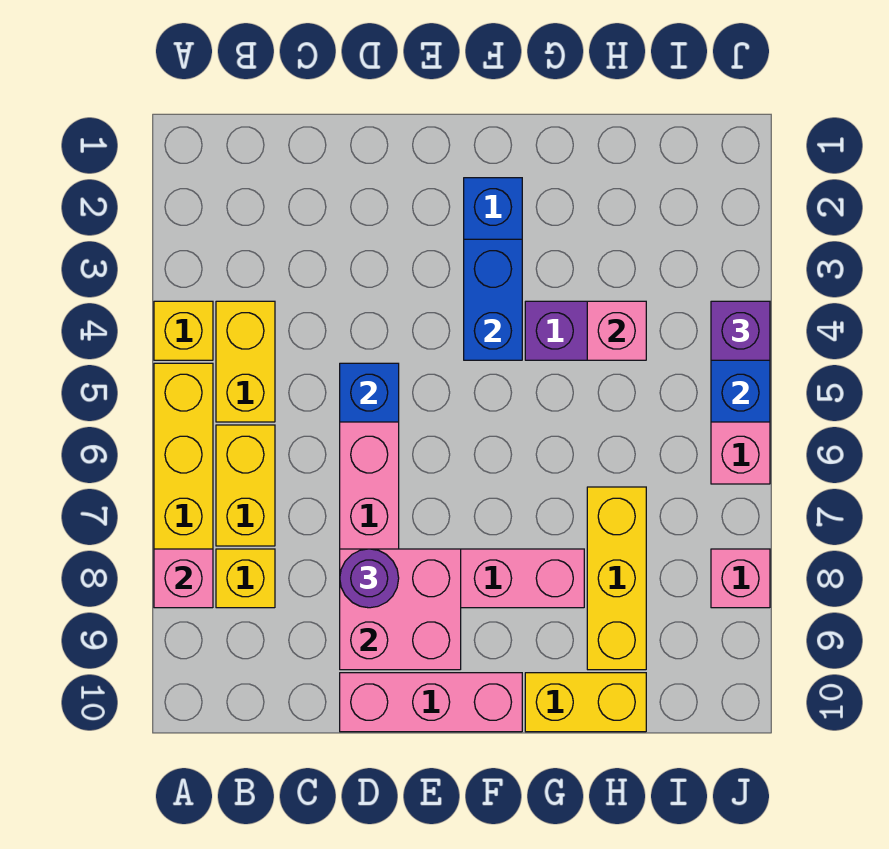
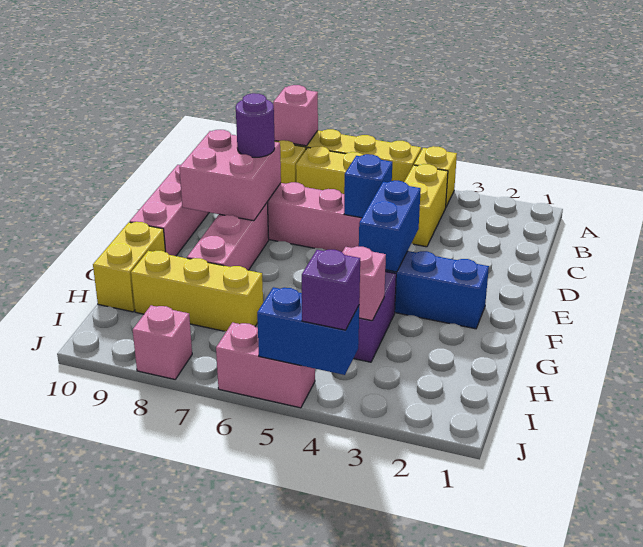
yellow 1x2 brick [216,301,275,422] -> yellow 1x2 brick turned to [404,164,448,247]
blue 1x2 brick [464,239,522,360] -> blue 1x2 brick turned to [359,181,421,272]

